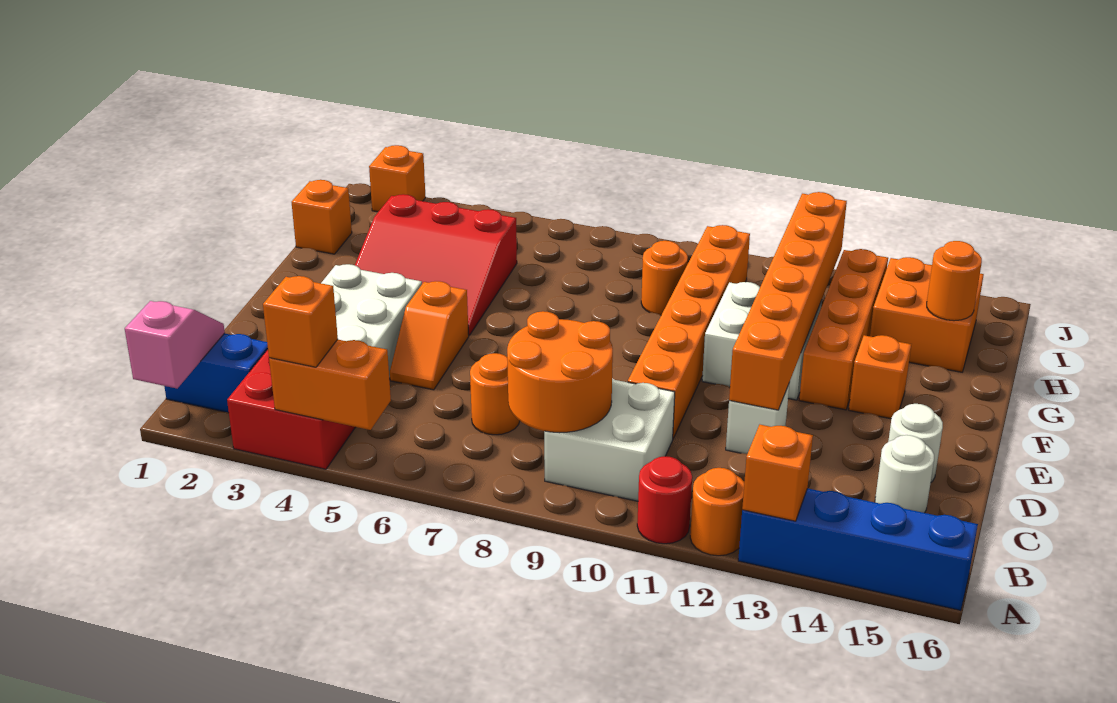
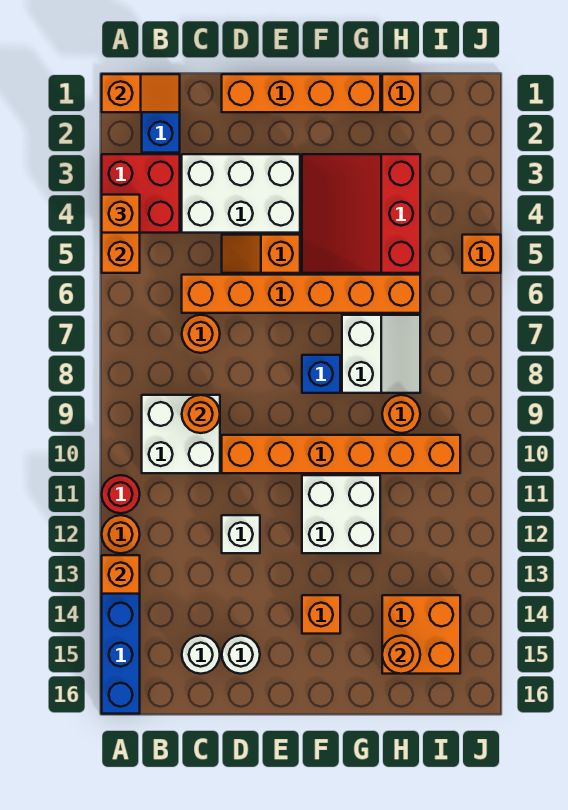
pink 1x2 slope [125,301,225,388] -> orange 1x2 slope [102,74,180,112]
orange 2x2 round brick [507,311,613,433] -> orange 1x1 round brick [182,395,220,433]
orange 1x6 brick [729,192,847,410] -> orange 1x6 brick moved to [182,275,420,313]
none -> blue 1x1 brick [302,355,340,393]
orange 1x4 brick [799,249,888,410] -> orange 1x4 brick moved to [222,74,380,112]
none -> white 2x2 slope [342,315,420,393]
orange 1x1 brick [369,145,426,212] -> orange 1x1 brick moved to [462,235,501,273]

